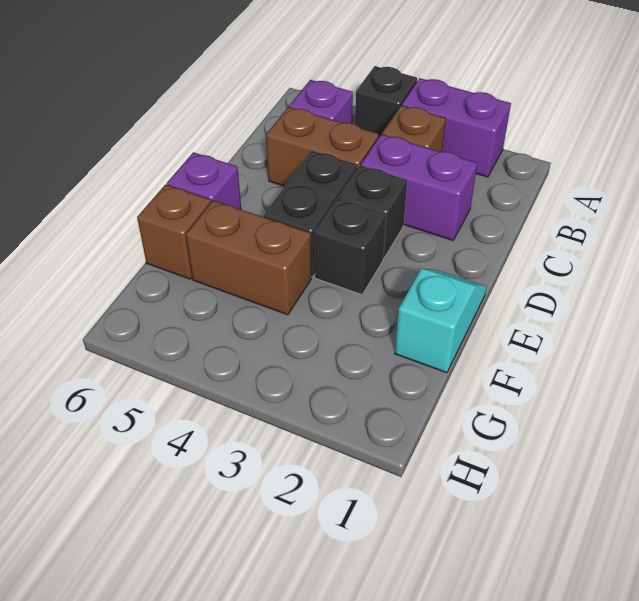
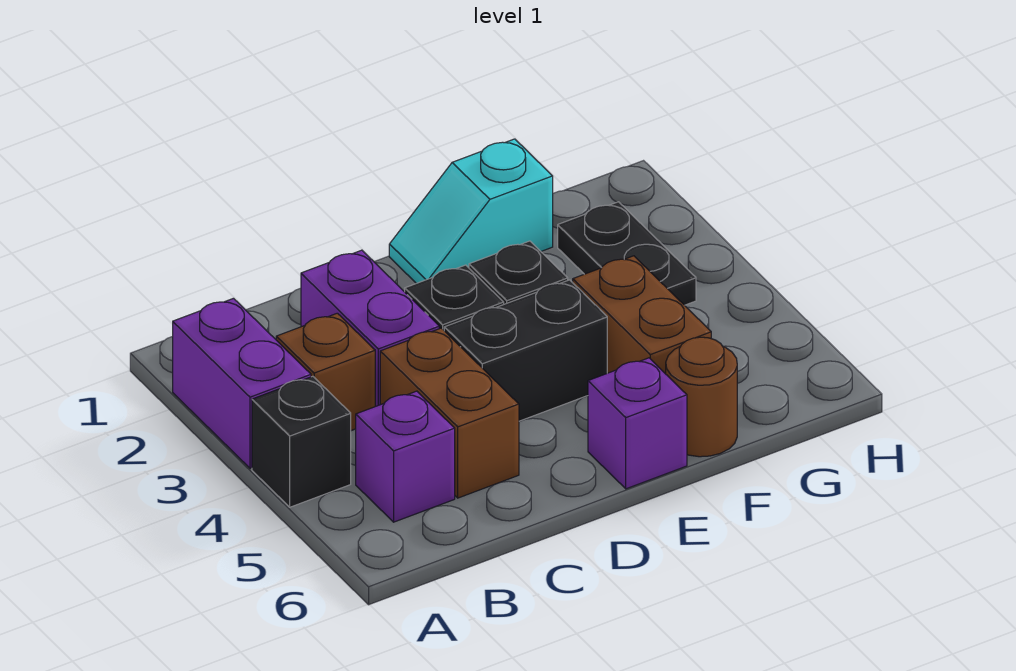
brown 1x1 brick [137,184,211,279] -> brown 1x1 round brick [666,337,737,457]
none -> black 1x2 plate [558,202,696,305]

